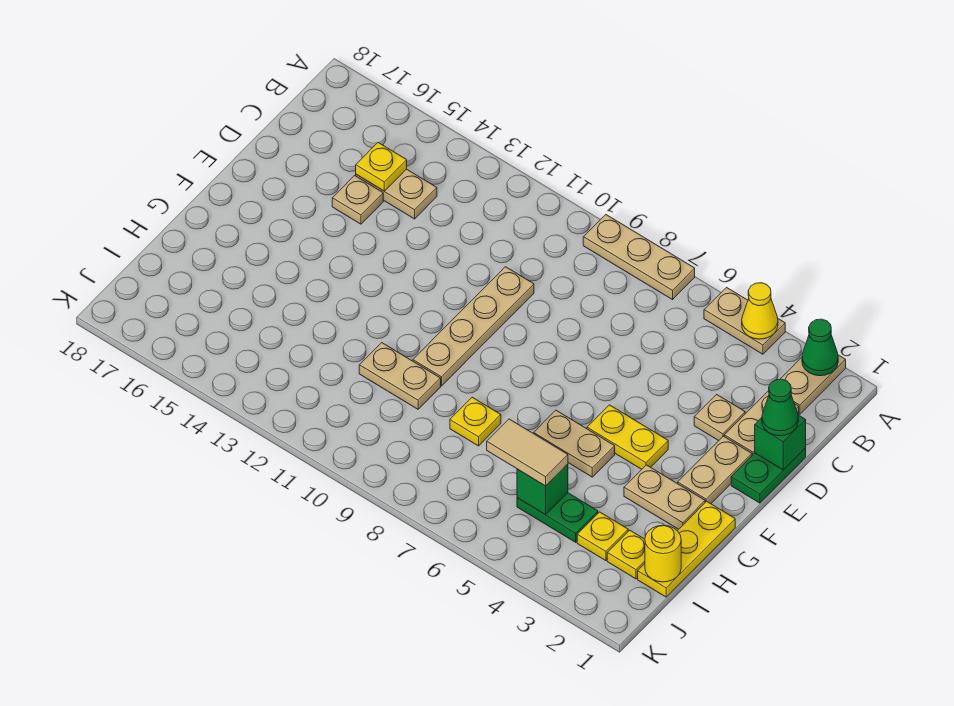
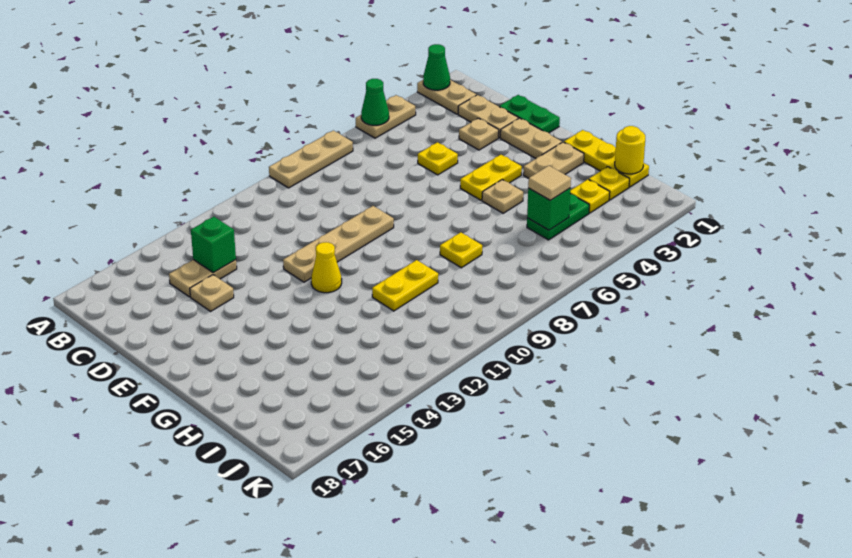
yellow 1x1 cone [742,283,778,339] -> yellow 1x1 cone moved to [311,242,342,293]
yellow 1x1 plate [356,143,407,191] -> yellow 1x1 plate moved to [418,142,458,175]
green 1x1 brick [755,415,806,470] -> green 1x1 brick moved to [191,217,236,273]
green 1x1 cone [762,379,798,436] -> green 1x1 cone moved to [361,79,389,125]
tan 1x4 plate [413,267,534,386] -> tan 1x4 plate turned to [283,206,394,282]
tan 1x2 plate [534,410,615,477] -> tan 1x1 plate [482,180,523,213]
tan 1x2 plate [359,343,441,409] -> yellow 1x2 plate [372,260,438,311]
tan 1x2 tile [487,419,568,486] -> tan 1x1 tile [528,166,571,200]

